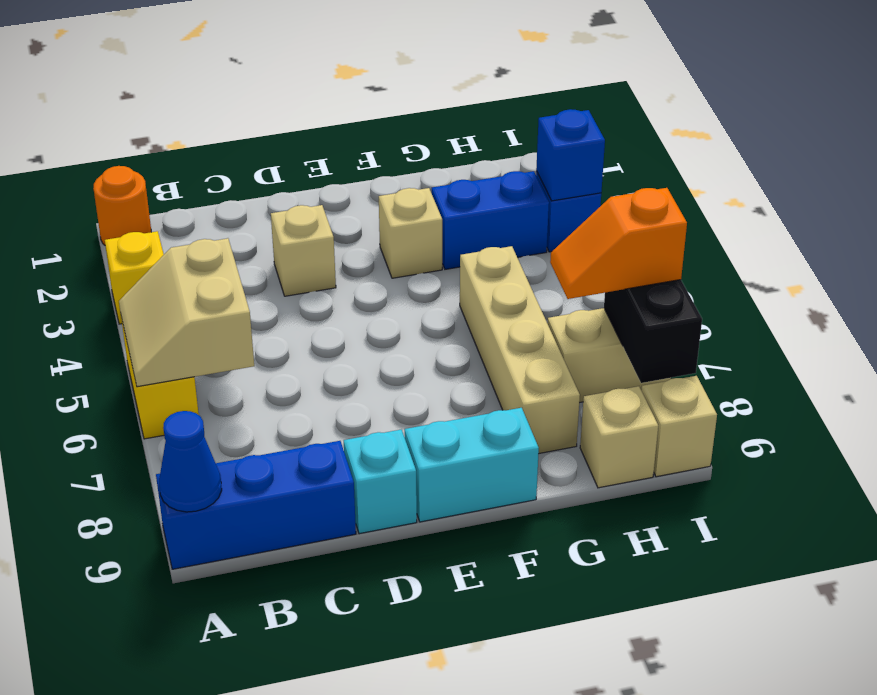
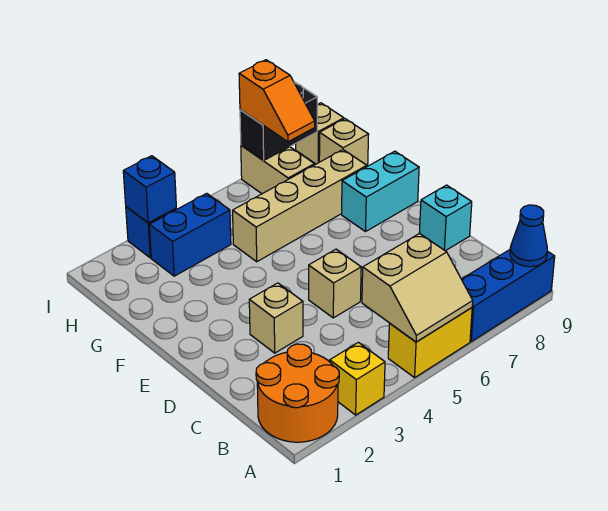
orange 1x1 round brick [93,166,151,245] -> orange 2x2 round brick [256,344,339,442]
blue 1x3 brick [156,441,356,569] -> blue 1x3 brick turned to [462,250,555,341]
cyan 1x2 brick [405,408,539,522] -> cyan 1x2 brick turned to [342,151,419,232]
tan 1x1 brick [379,188,442,278] -> tan 1x1 brick moved to [309,249,361,318]
blue 1x2 brick [432,171,549,269] -> blue 1x2 brick turned to [150,193,231,276]

